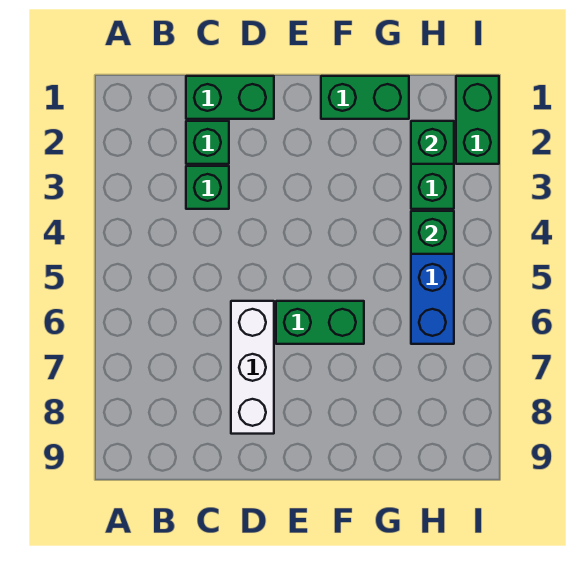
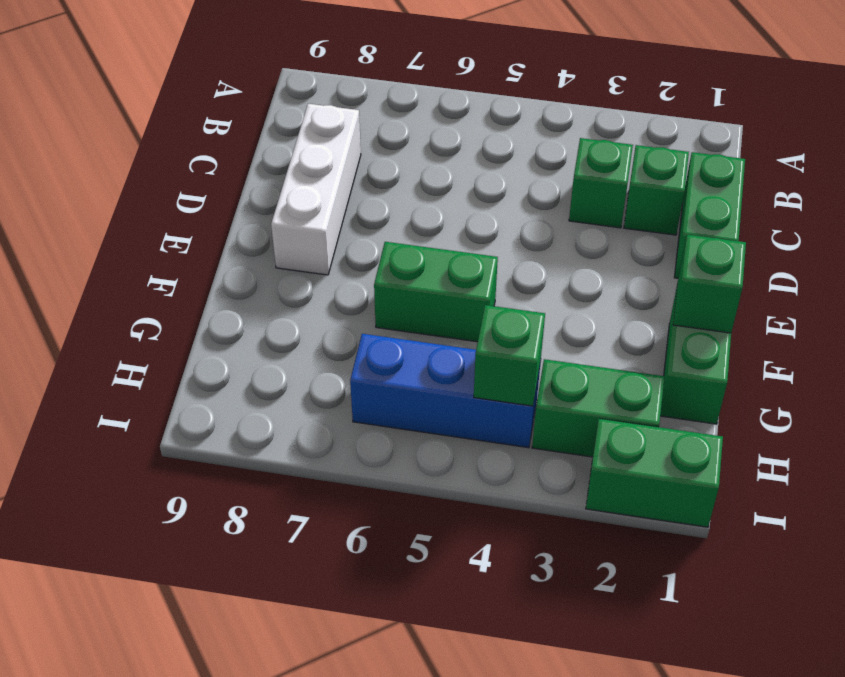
white 1x3 brick [231,301,274,434] -> white 1x3 brick turned to [271,104,361,275]
green 1x2 brick [276,301,364,344] -> green 1x2 brick turned to [374,242,498,342]
green 1x1 brick [411,121,454,164] -> green 1x1 brick moved to [673,235,746,333]

